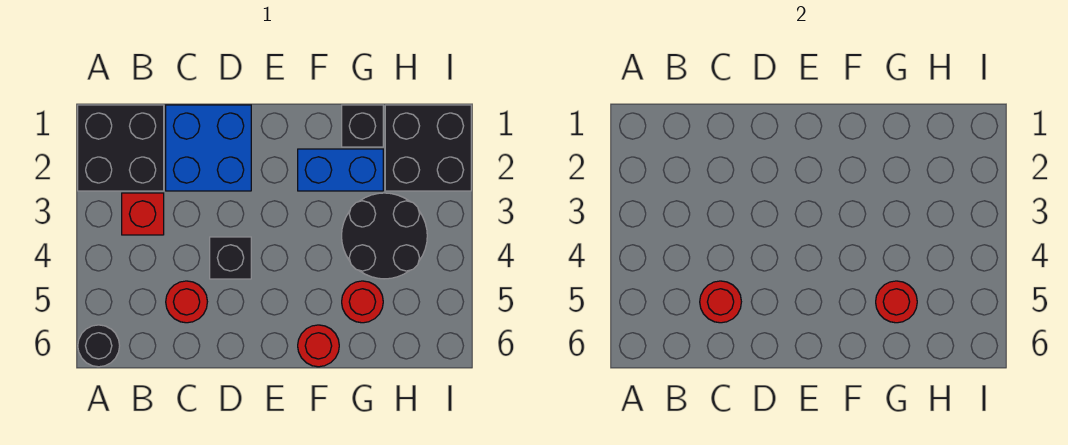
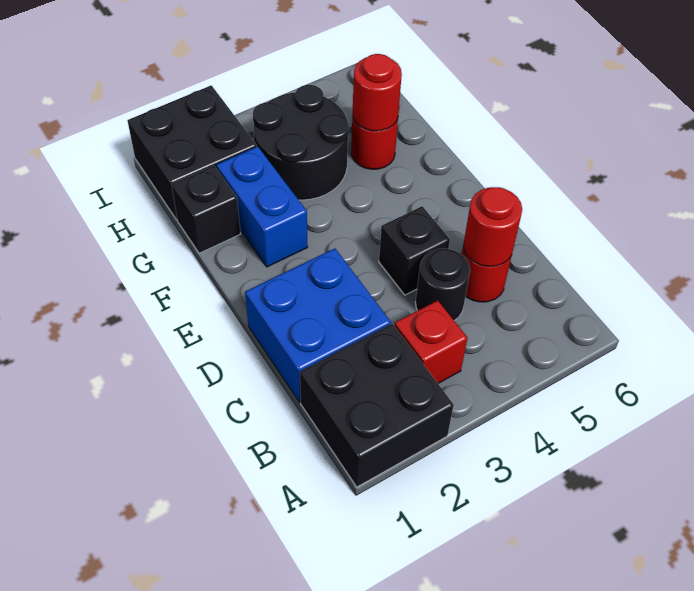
black 1x1 round brick [78,325,120,367] -> black 1x1 round brick moved to [415,248,470,320]
red 1x1 round brick [298,325,339,367] -> none

